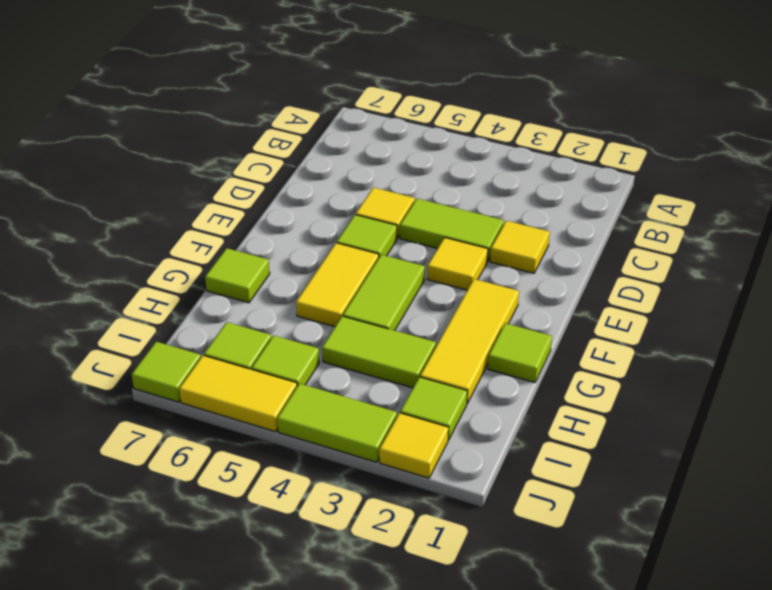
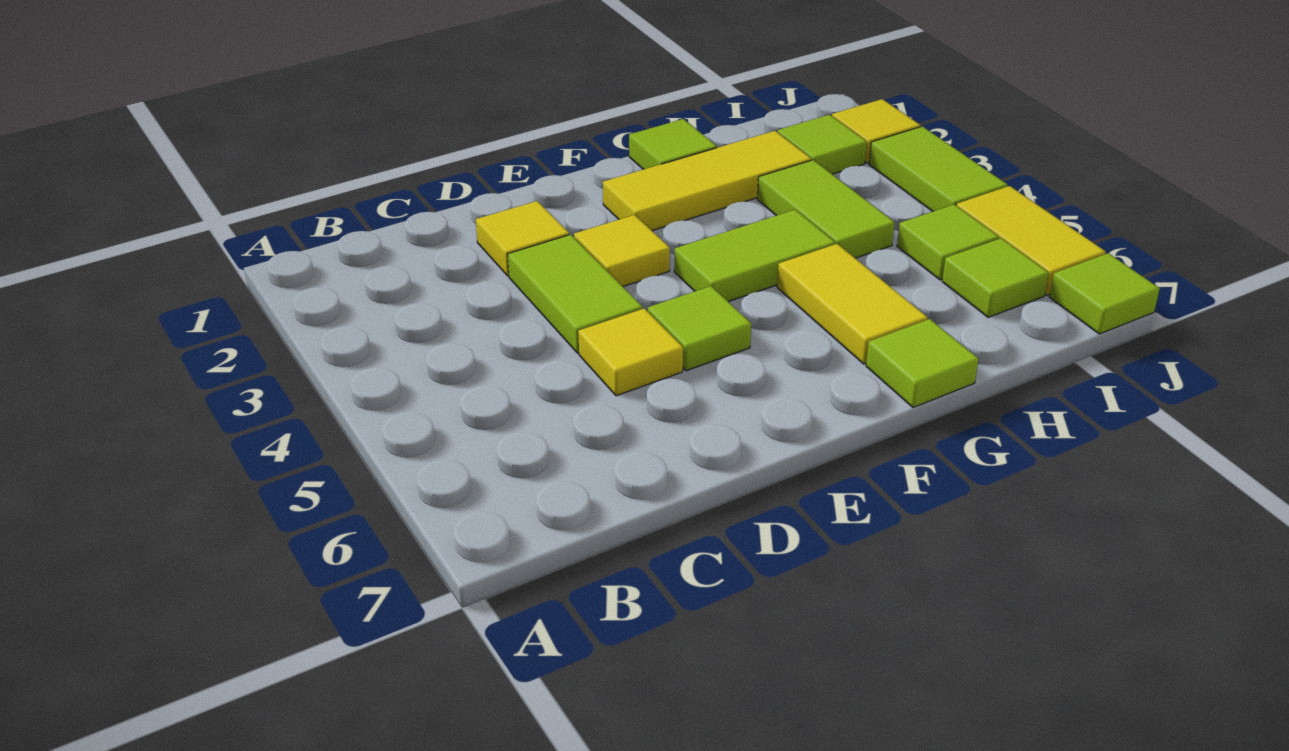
yellow 1x2 tile [296,243,379,327] -> yellow 1x2 tile turned to [777,244,927,364]

